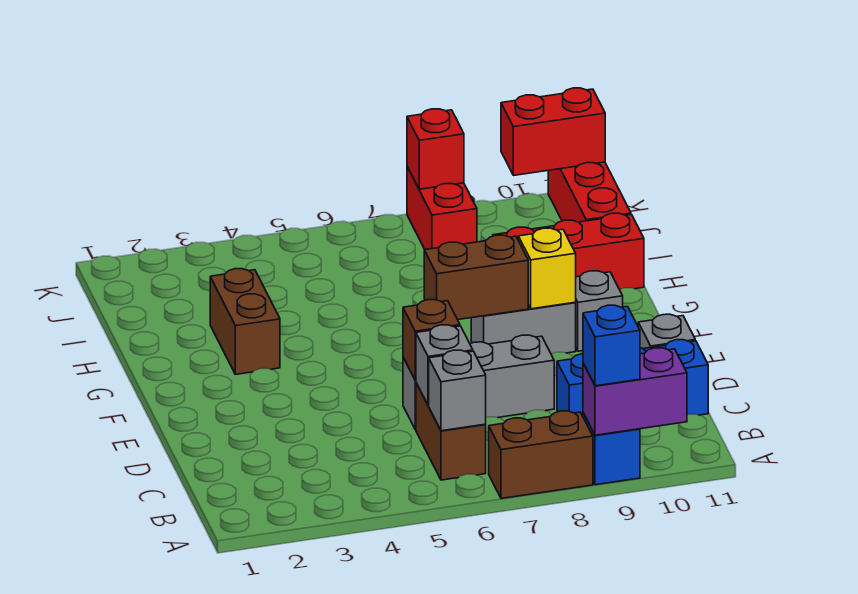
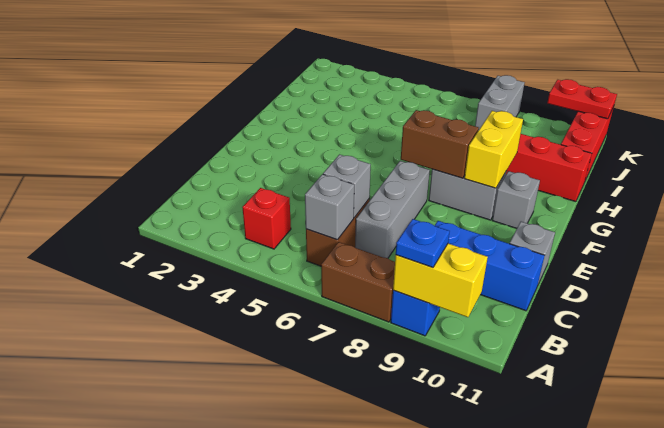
purple 1x2 brick [583,348,687,435] -> yellow 1x2 brick [393,244,488,317]
blue 1x1 brick [583,305,640,386] -> blue 1x1 plate [396,219,450,267]
grey 1x3 brick [403,335,554,430] -> grey 1x3 brick turned to [355,161,430,258]
brown 1x1 brick [403,300,460,380] -> none
yellow 1x1 brick [518,228,576,309] -> yellow 1x2 brick [464,111,523,188]
brown 1x2 brick [210,269,280,374] -> none
red 1x2 brick [407,167,477,250] -> grey 1x2 brick [475,75,525,131]
red 1x1 brick [407,109,464,189] -> red 1x1 brick moved to [242,188,291,249]
red 1x2 brick [501,88,605,175] -> red 1x2 plate [547,79,617,119]

